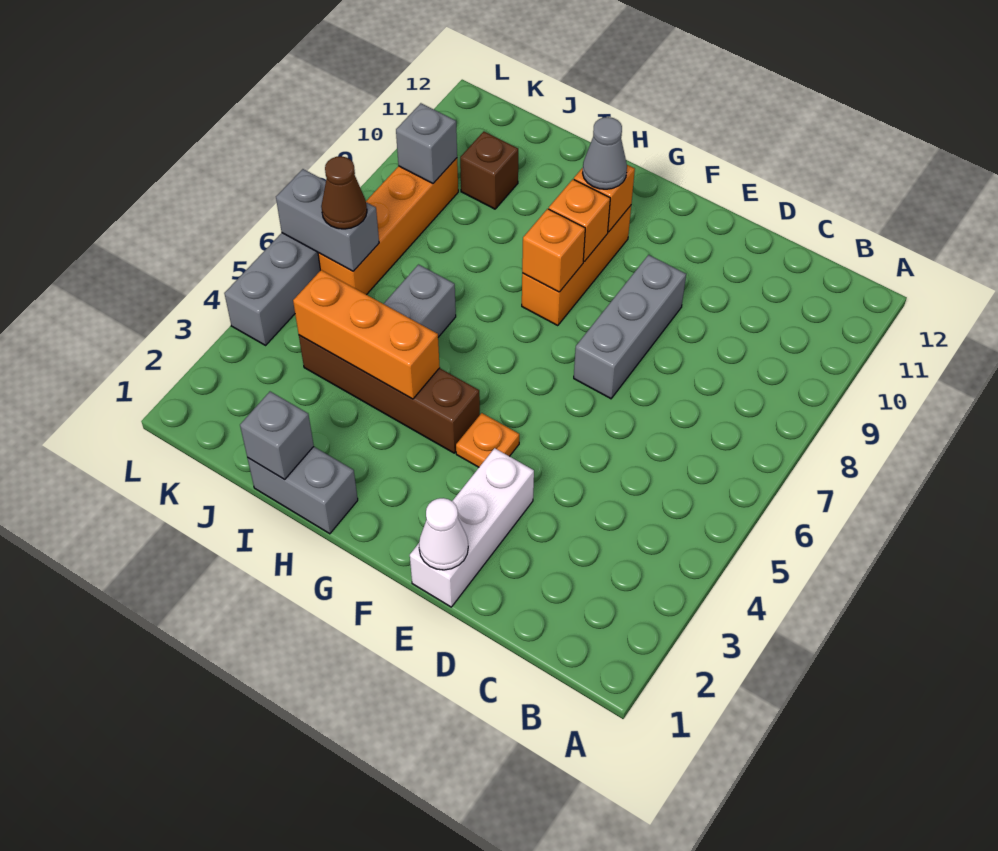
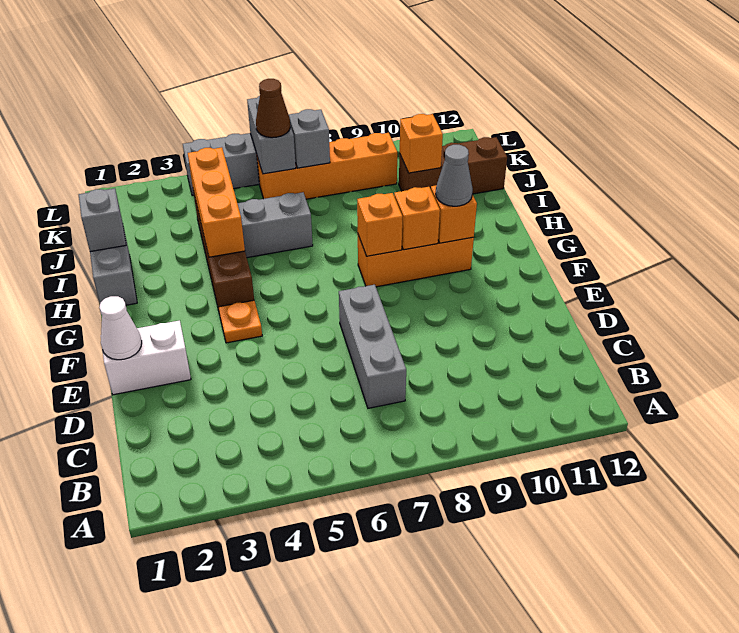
white 1x3 brick [410,448,534,607] -> white 1x2 brick [102,320,191,395]
grey 1x3 brick [574,255,686,399] -> grey 1x3 brick turned to [339,285,406,408]
brown 1x1 brick [460,132,518,209] -> brown 1x3 brick [399,137,507,194]
none -> orange 1x1 brick [400,114,443,173]
grey 1x1 brick [396,103,457,183] -> grey 1x1 brick moved to [289,109,330,168]

